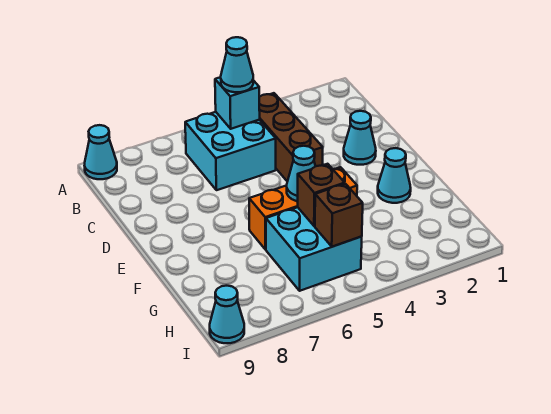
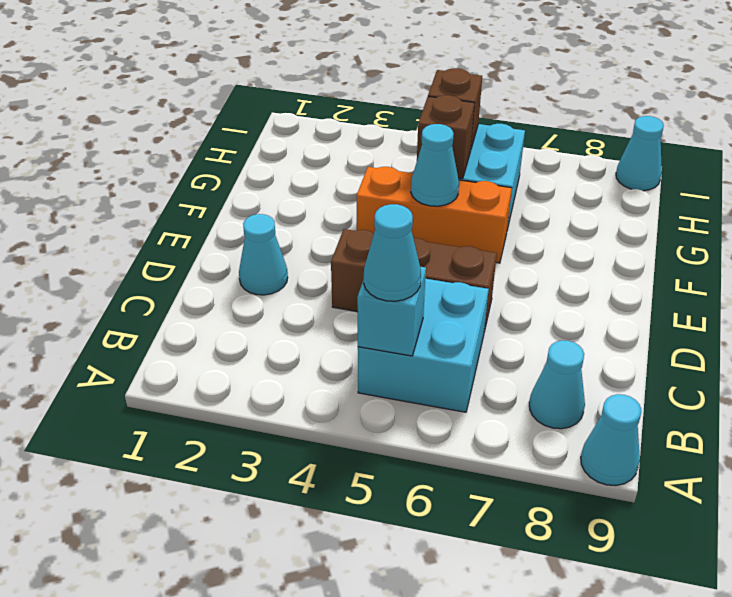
brown 1x3 brick [259,93,323,181] -> brown 1x3 brick turned to [331,229,497,331]
cyan 1x1 cone [378,148,411,203] -> cyan 1x1 cone moved to [529,340,585,429]

